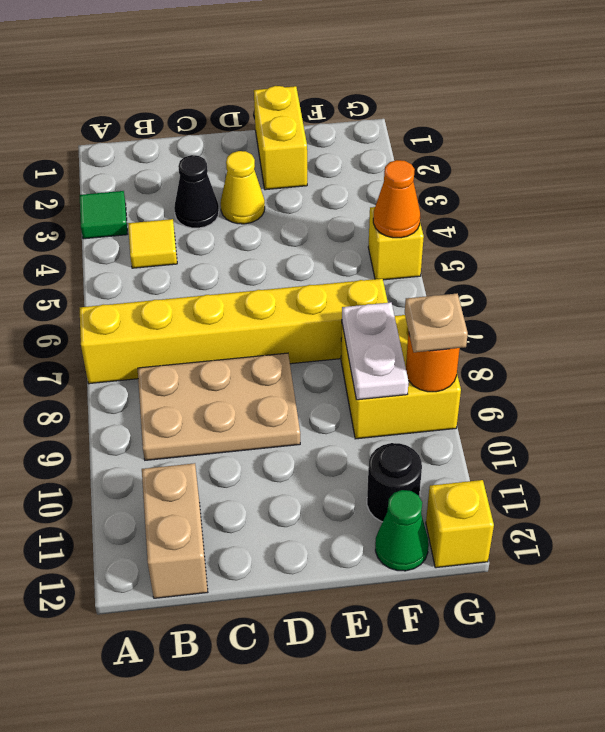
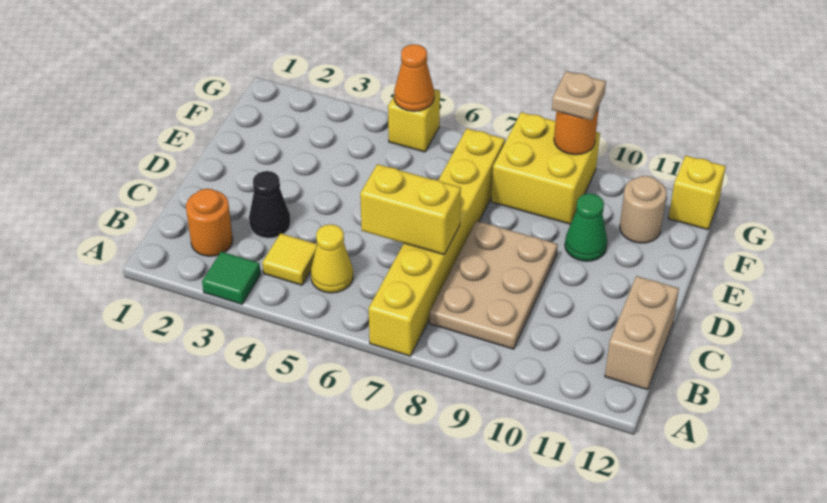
none -> orange 1x1 round brick [186,189,233,256]
tan 1x2 brick [142,463,208,598] -> tan 1x2 brick turned to [605,276,679,390]
yellow 1x1 cone [221,151,265,224] -> yellow 1x1 cone moved to [311,224,353,293]
yellow 1x2 brick [254,86,307,190] -> yellow 1x2 brick moved to [360,164,461,255]
white 1x2 plate [342,302,409,400] -> none
black 1x1 round brick [367,443,422,522] -> tan 1x1 round brick [620,176,667,243]
green 1x1 cone [375,490,429,571] -> green 1x1 cone moved to [565,194,607,261]

